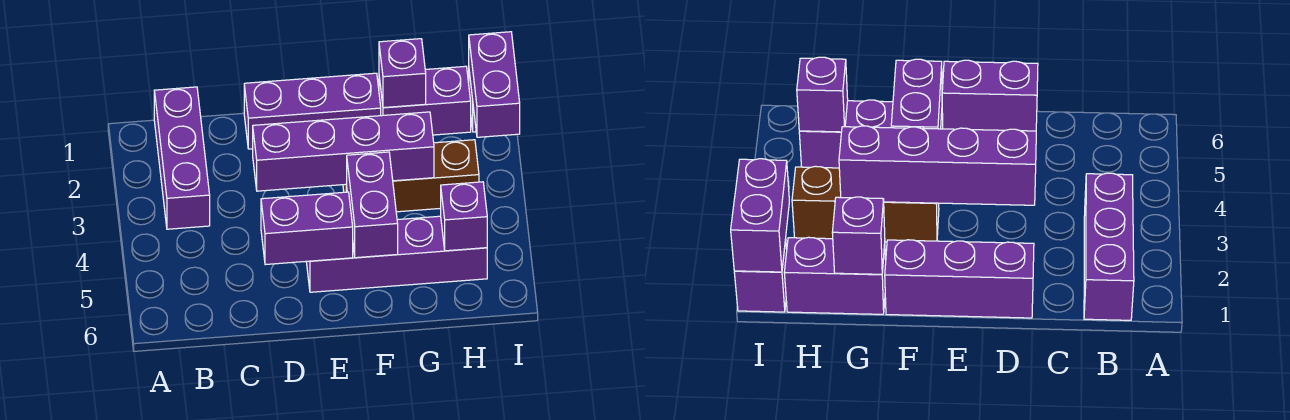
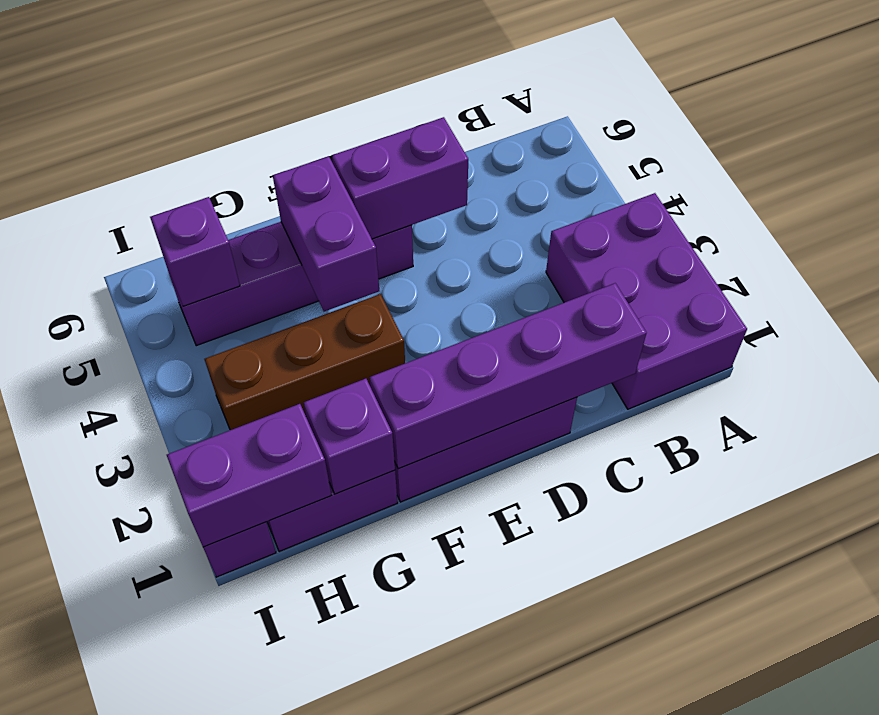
purple 1x3 brick [154,87,210,229] -> purple 2x3 brick [546,193,747,409]
purple 1x4 brick [253,112,434,191] -> purple 1x4 brick moved to [369,283,647,469]
purple 1x2 brick [469,32,520,137] -> purple 1x2 brick turned to [167,404,331,547]

